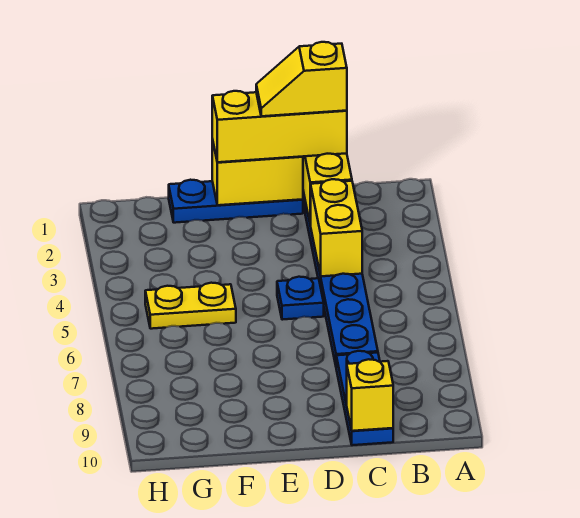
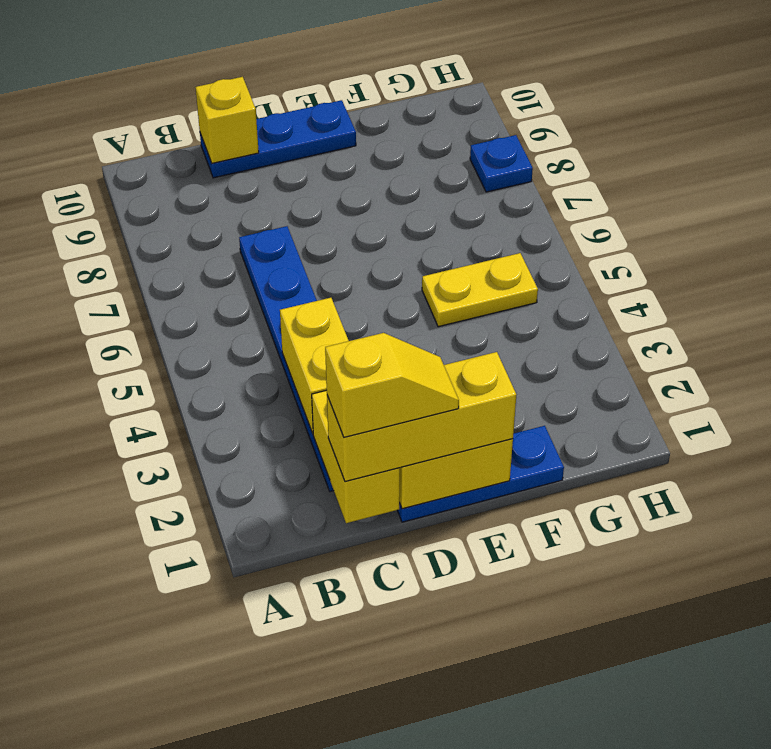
blue 1x3 plate [336,351,393,445] -> blue 1x3 plate turned to [200,100,356,178]
blue 1x1 plate [277,277,324,320] -> blue 1x1 plate moved to [470,135,533,192]

